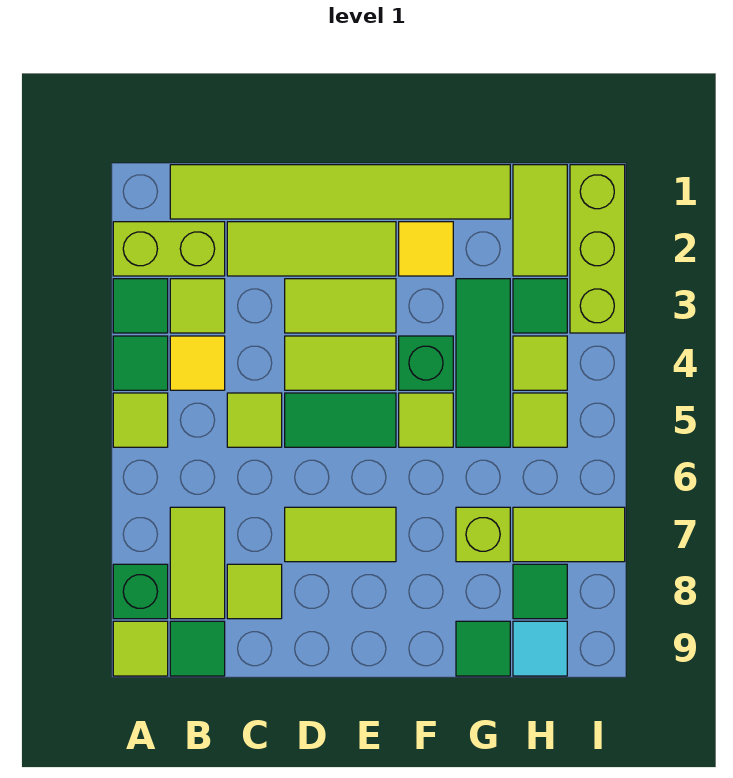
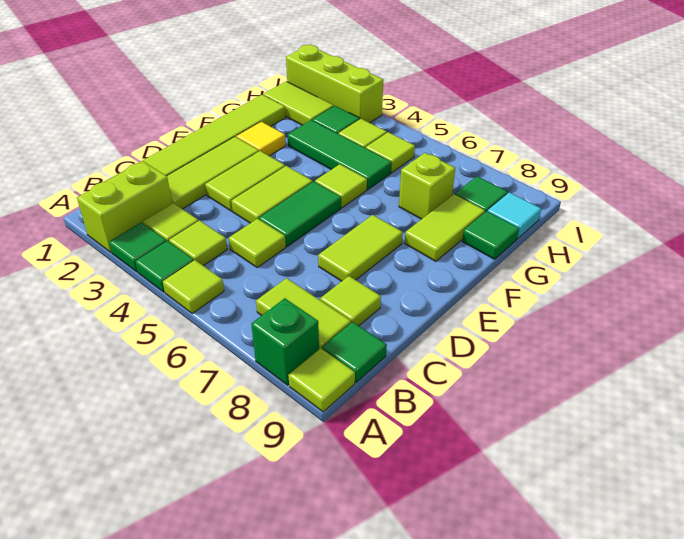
yellow 1x1 tile [170,336,225,390] -> lime 1x1 tile [169,220,227,266]
green 1x1 brick [399,336,453,390] -> none
lime 1x2 tile [513,507,625,562] -> lime 1x2 tile moved to [405,194,485,261]

